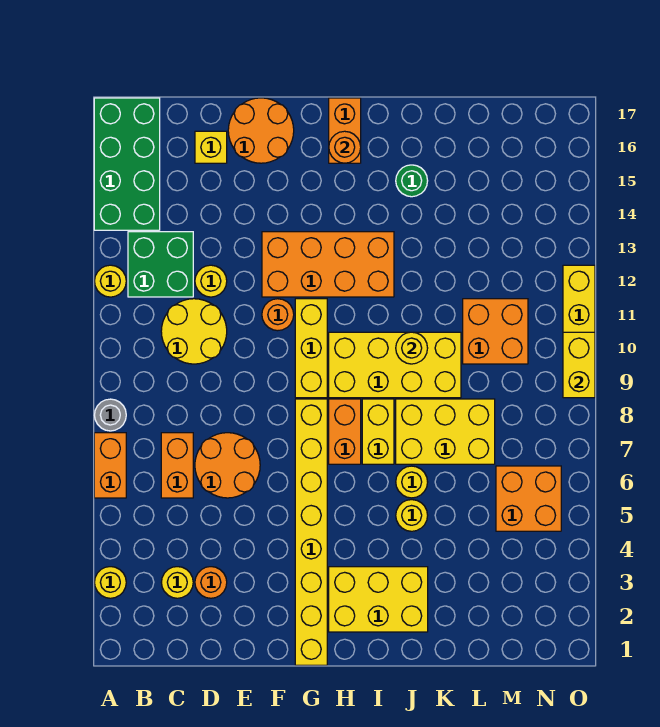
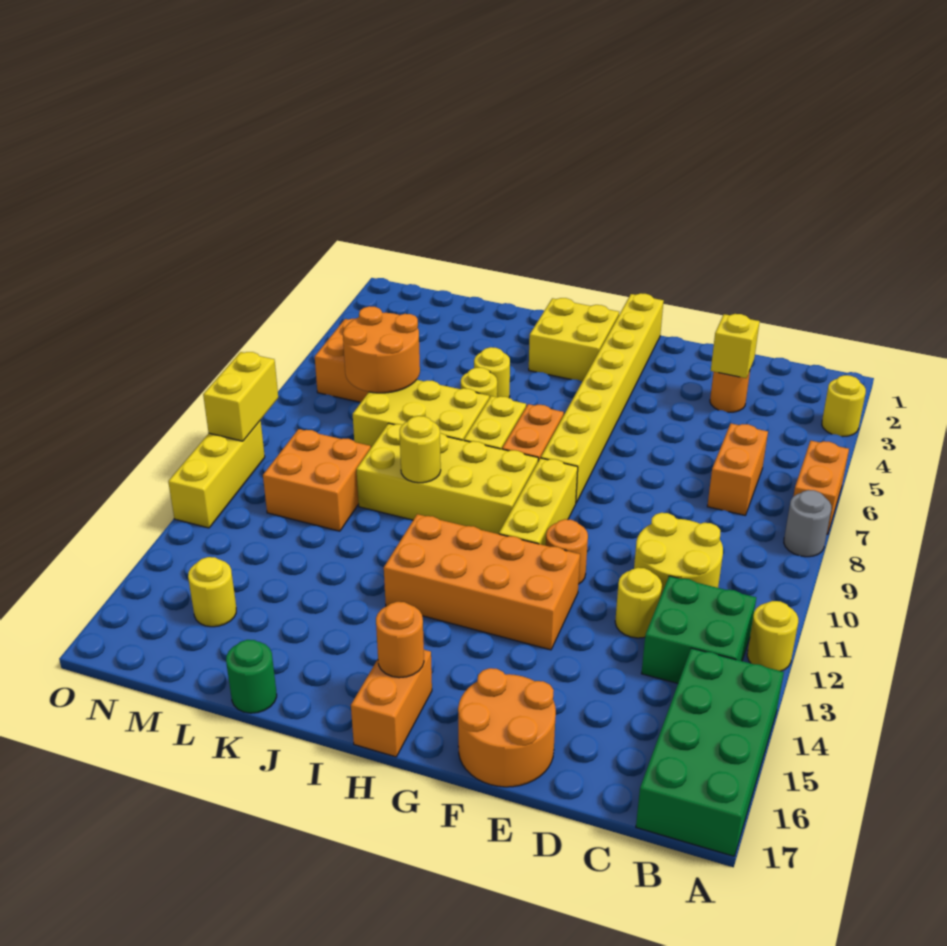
yellow 1x1 round brick [161,567,193,598] -> yellow 1x1 round brick moved to [188,557,236,627]
orange 2x2 round brick [195,433,260,498] -> orange 2x2 round brick moved to [343,306,420,393]
yellow 1x1 brick [195,131,227,163] -> yellow 1x1 brick moved to [711,314,760,378]
yellow 2x3 brick [329,567,428,632] -> yellow 2x2 brick [529,298,619,381]
green 1x1 round brick [396,165,428,197] -> green 1x1 round brick moved to [226,640,277,713]

